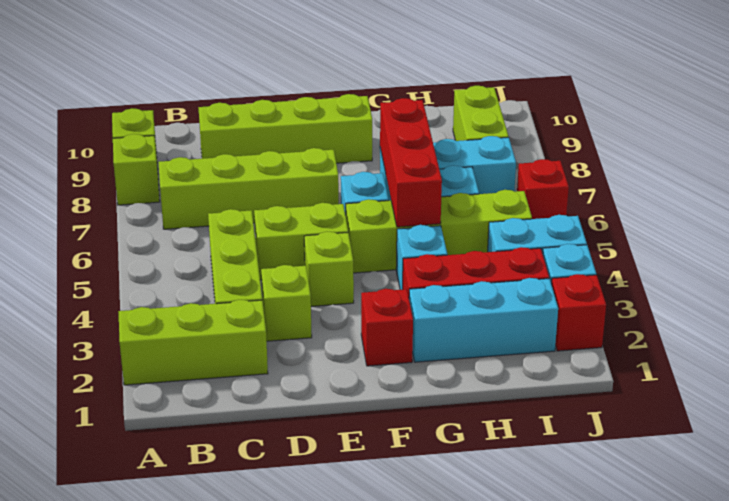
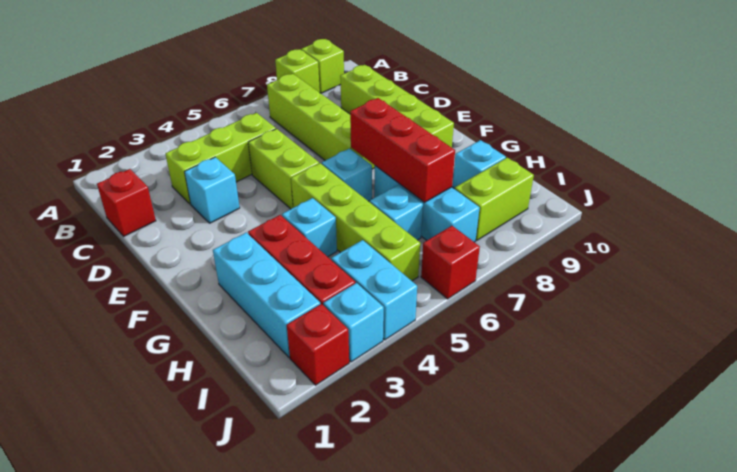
lime 1x3 brick [118,300,268,385] -> none
lime 1x1 brick [261,265,312,341] -> cyan 1x1 brick [185,157,240,223]
lime 1x1 brick [304,232,354,306] -> none
red 1x1 brick [361,289,413,366] -> red 1x1 brick moved to [97,169,156,236]
red 1x3 brick [380,98,442,227] -> red 1x3 brick turned to [350,98,455,202]
none -> cyan 1x1 brick [452,140,506,188]

